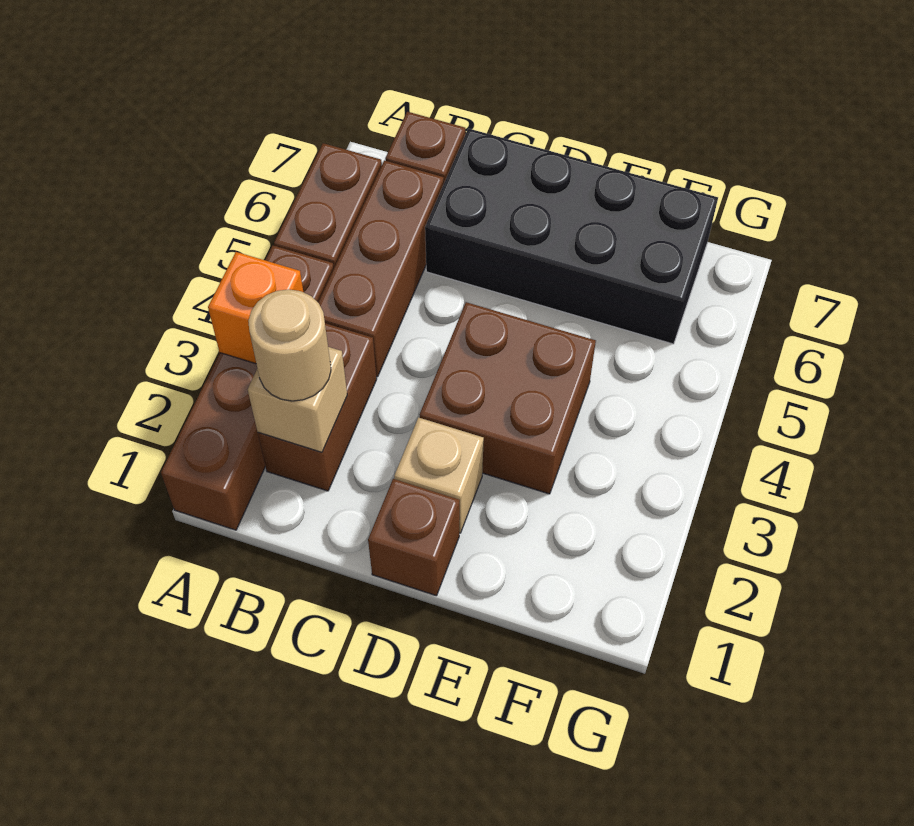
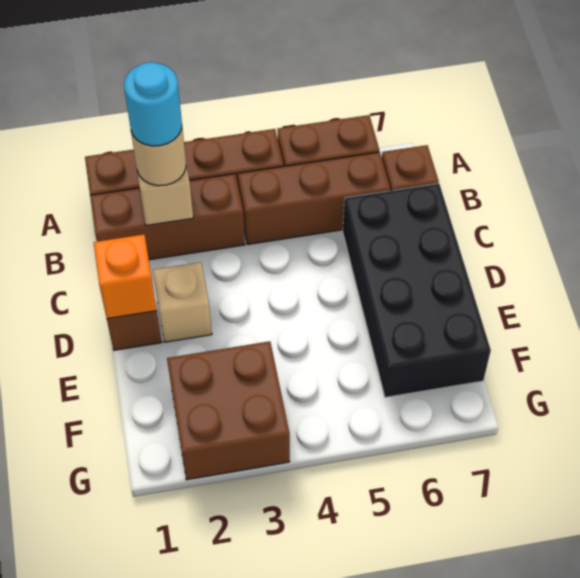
orange 1x1 brick [208,252,303,364] -> orange 1x1 brick moved to [94,235,157,319]
brown 1x2 brick [258,323,377,491] -> brown 1x3 brick [90,174,245,260]
none -> cyan 1x1 round brick [124,62,182,146]
brown 2x2 brick [420,302,596,494] -> brown 2x2 brick moved to [167,341,290,480]

